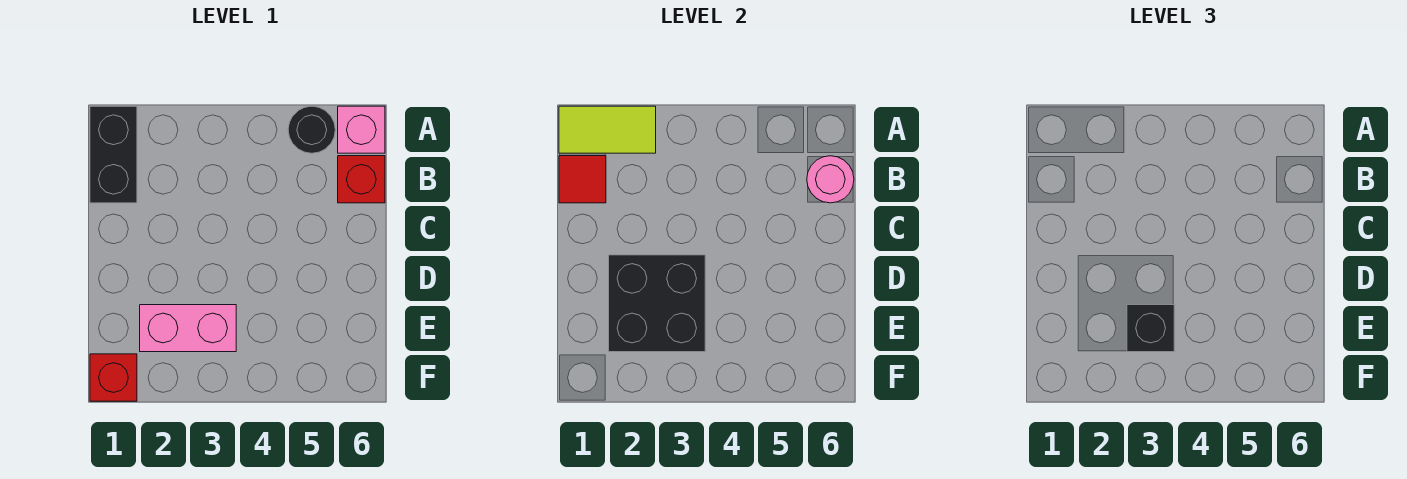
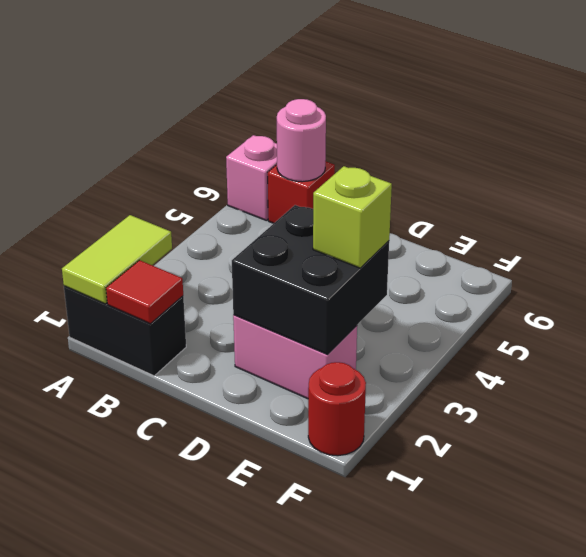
black 1x1 round brick [288,106,335,153] -> none
pink 1x2 brick [140,305,236,352] -> pink 1x2 brick turned to [233,315,357,399]
black 1x1 brick [1127,305,1174,352] -> lime 1x1 brick [313,166,392,268]
red 1x1 brick [90,354,137,401] -> red 1x1 round brick [308,362,366,456]

